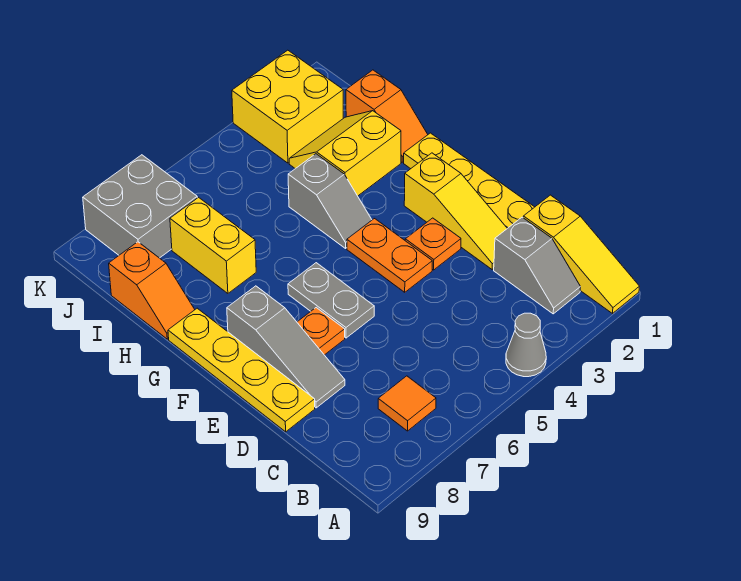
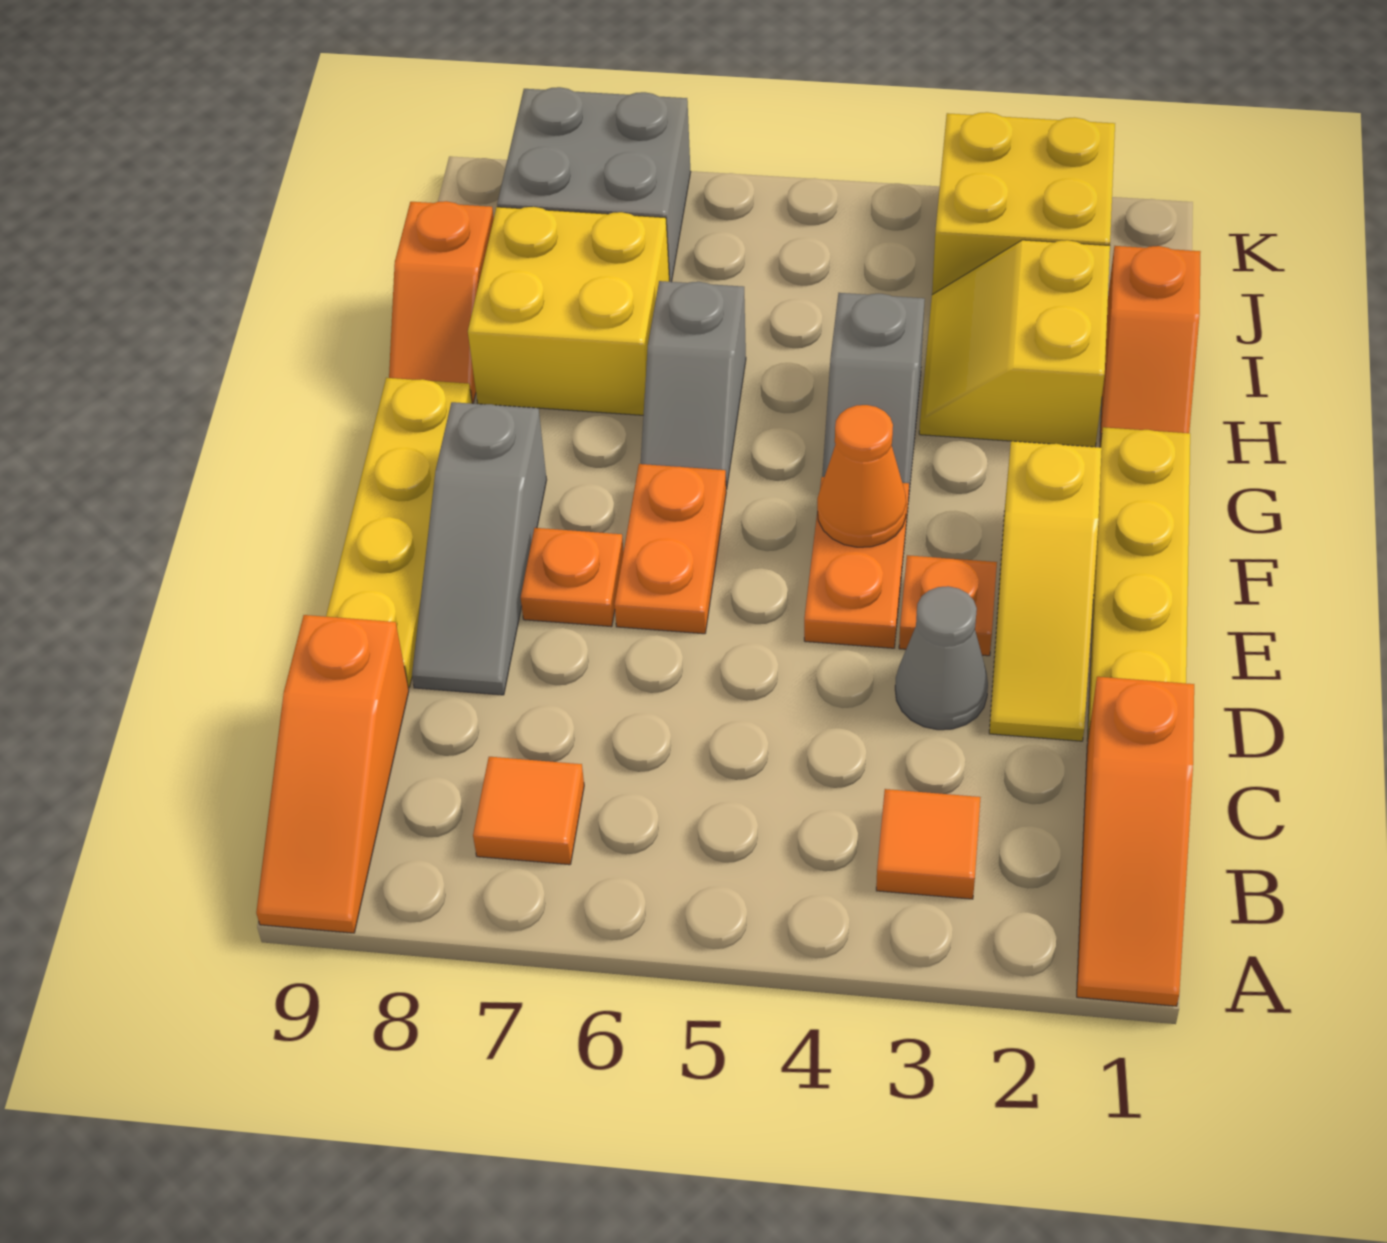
yellow 1x3 slope [523,195,639,313] -> orange 1x3 slope [1077,677,1194,1006]
grey 1x1 cone [506,313,546,377] -> grey 1x1 cone moved to [895,586,988,730]
none -> orange 1x3 slope [256,615,409,933]
grey 1x2 slope [494,217,581,314] -> grey 1x2 slope moved to [641,281,746,489]
none -> orange 1x1 tile [876,789,981,899]
grey 1x2 plate [288,263,374,338] -> orange 1x2 plate [615,464,726,634]
none -> orange 1x1 cone [817,405,907,547]
yellow 2x2 slope [289,111,401,196] -> yellow 2x2 slope turned to [919,240,1110,447]
yellow 1x2 brick [170,197,256,293] -> yellow 2x2 brick [468,207,669,415]

